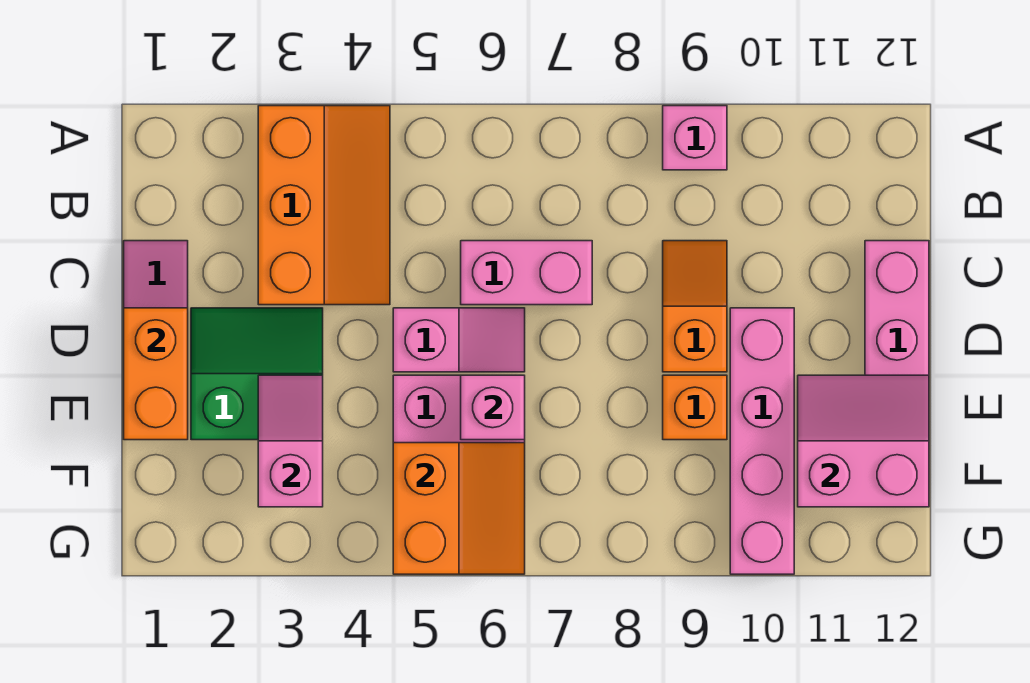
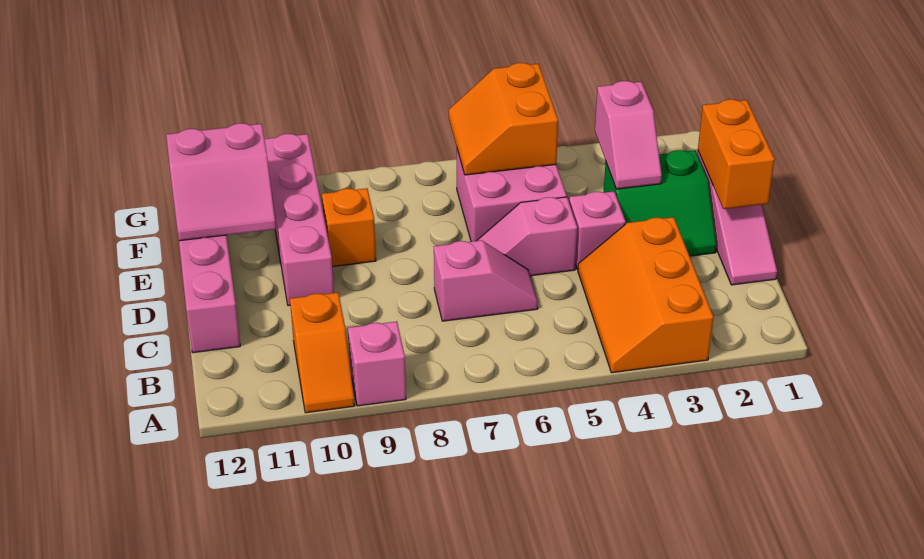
pink 1x2 brick [461,241,592,305] -> pink 1x2 slope [434,240,538,321]
orange 1x2 slope [663,241,727,372] -> orange 1x2 slope moved to [290,293,355,413]
pink 1x1 brick [461,375,525,440] -> pink 1x1 brick moved to [569,191,626,270]

